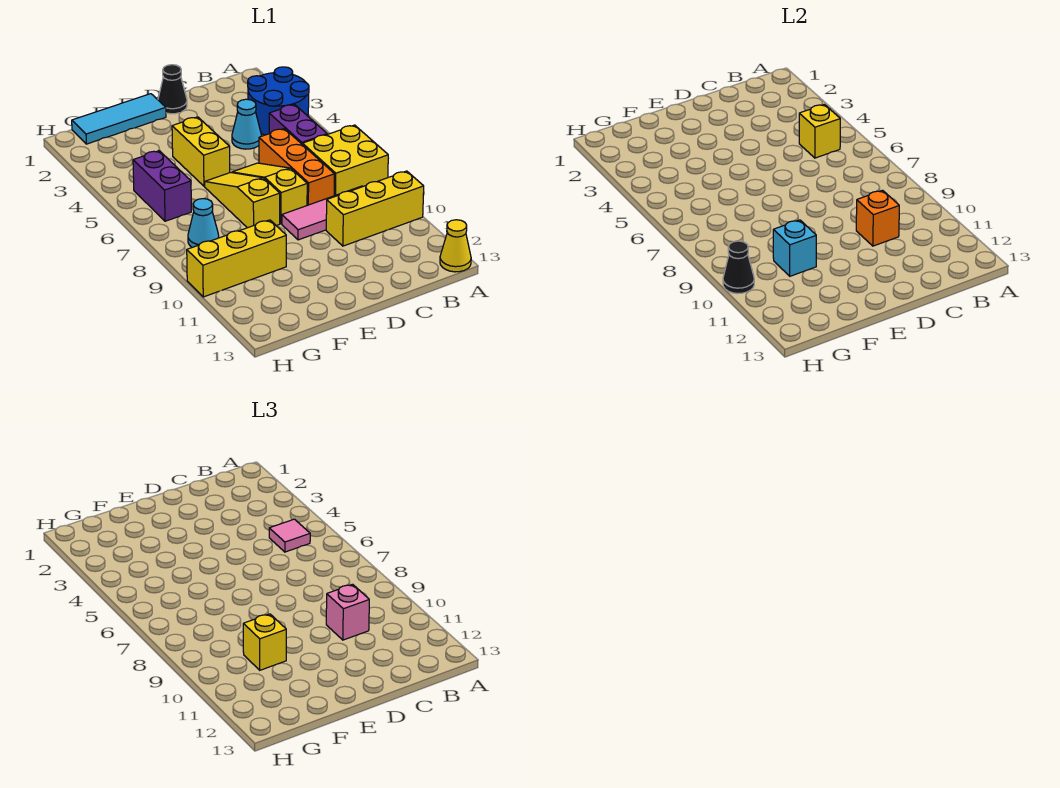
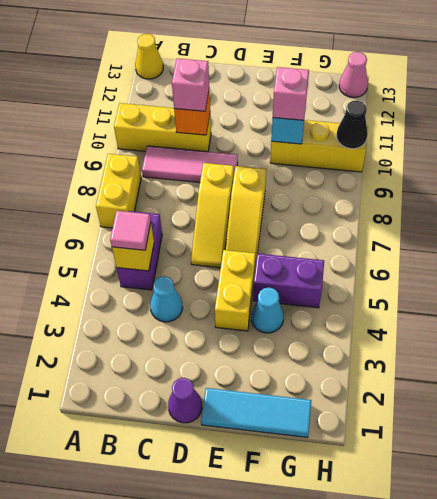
blue 2x2 round brick [248,67,309,135] -> none
yellow 2x2 brick [303,125,388,196] -> yellow 1x2 brick [96,154,141,228]
orange 1x3 brick [259,129,334,205] -> none
black 1x1 cone [158,65,187,114] -> purple 1x1 cone [168,378,202,423]
yellow 1x1 brick [243,614,286,670] -> pink 1x1 brick [273,67,309,120]
purple 1x2 brick [133,151,191,221] -> purple 1x2 brick turned to [253,253,324,308]
cyan 1x1 cone [188,199,219,247] -> cyan 1x1 cone moved to [251,287,284,333]
none -> pink 1x1 cone [339,52,368,97]

